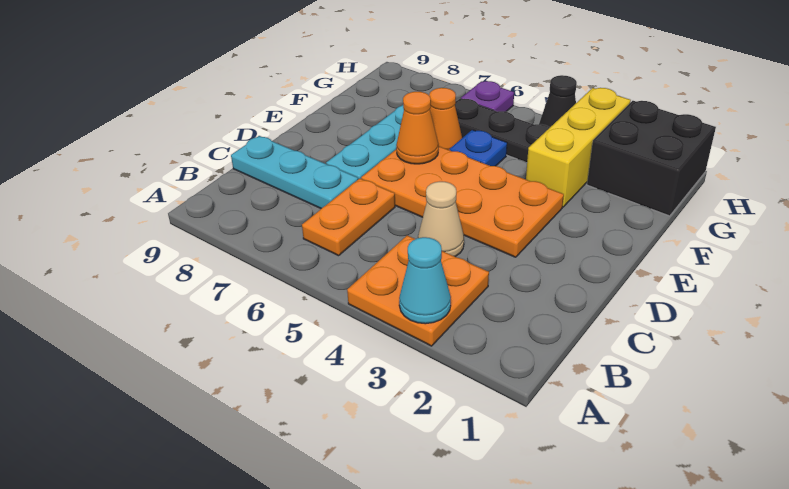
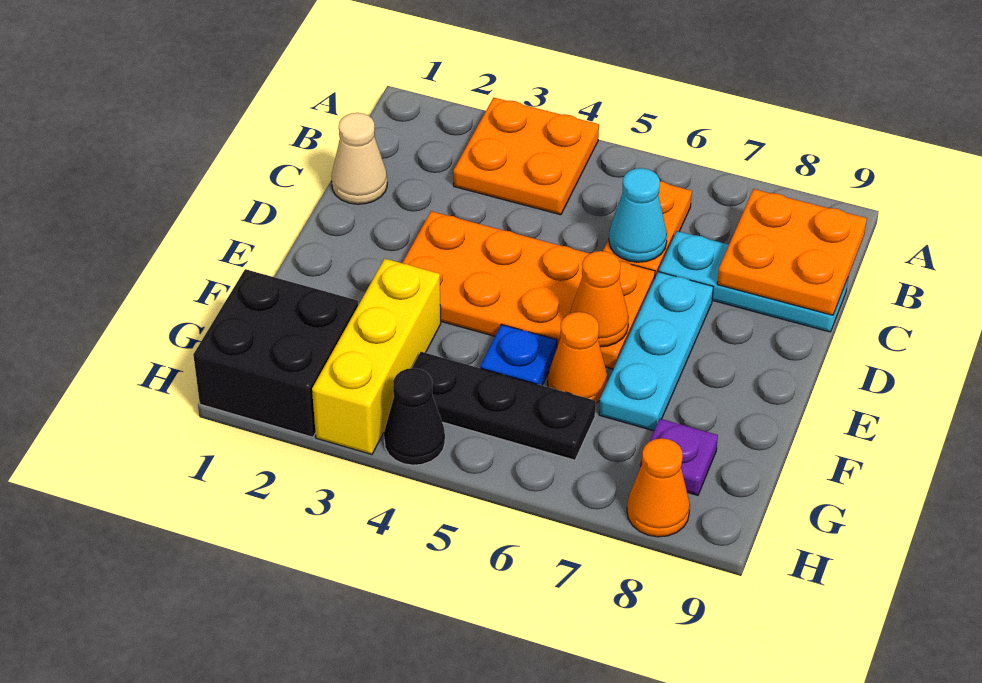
cyan 1x1 cone [399,237,451,324] -> cyan 1x1 cone moved to [609,168,667,262]
none -> orange 2x2 plate [717,189,867,315]
tan 1x1 cone [418,182,464,256] -> tan 1x1 cone moved to [331,113,387,204]
purple 1x1 plate [461,81,514,112] -> purple 1x1 plate moved to [640,419,718,495]
none -> orange 1x1 cone [627,438,690,537]

